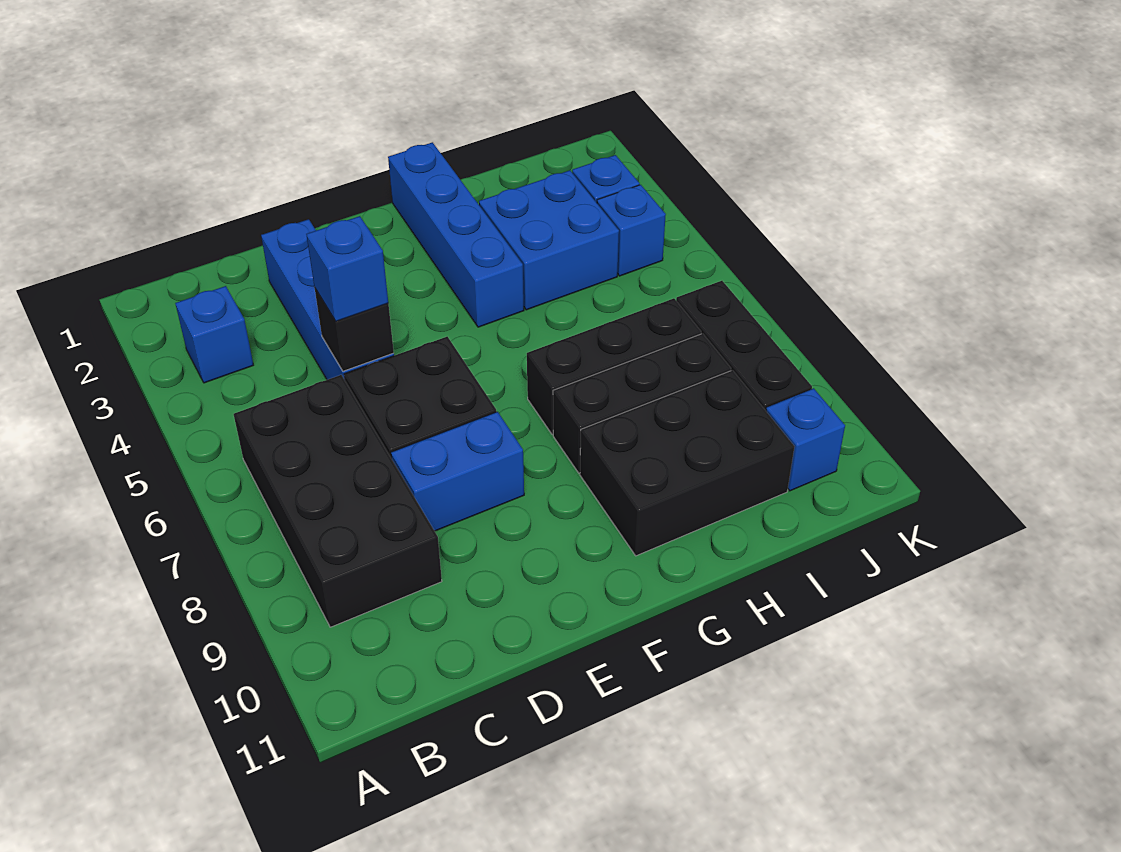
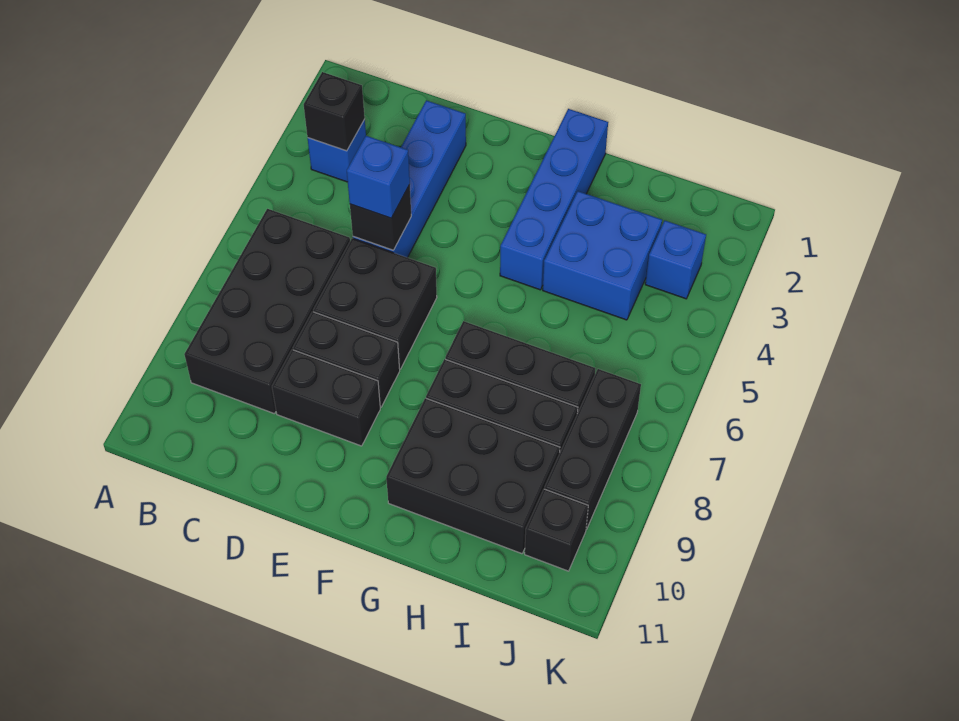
none -> black 1x1 brick [304,72,365,151]
blue 1x2 brick [391,412,524,531] -> black 1x2 brick [293,312,400,407]
none -> black 1x2 brick [272,350,380,446]
blue 1x1 brick [597,185,666,276] -> none
blue 1x1 brick [766,388,845,491] -> black 1x1 brick [525,489,588,571]

